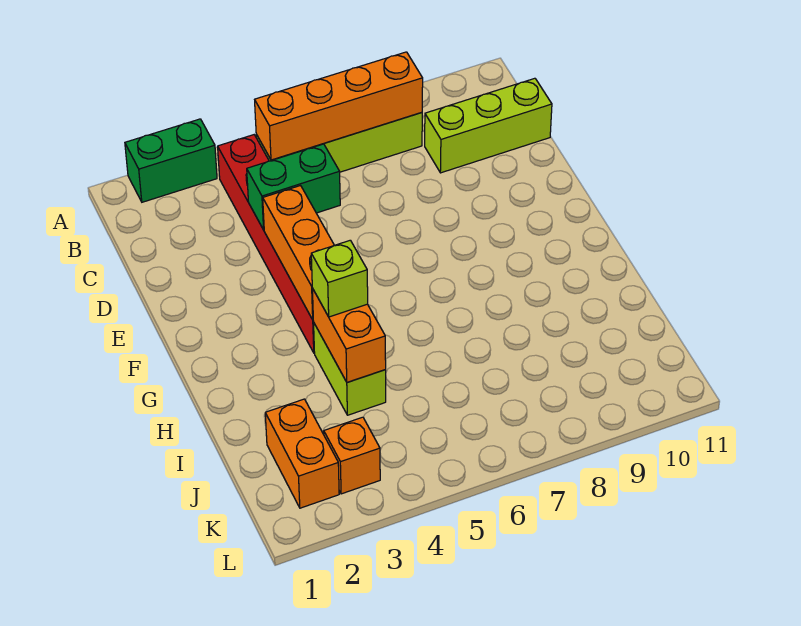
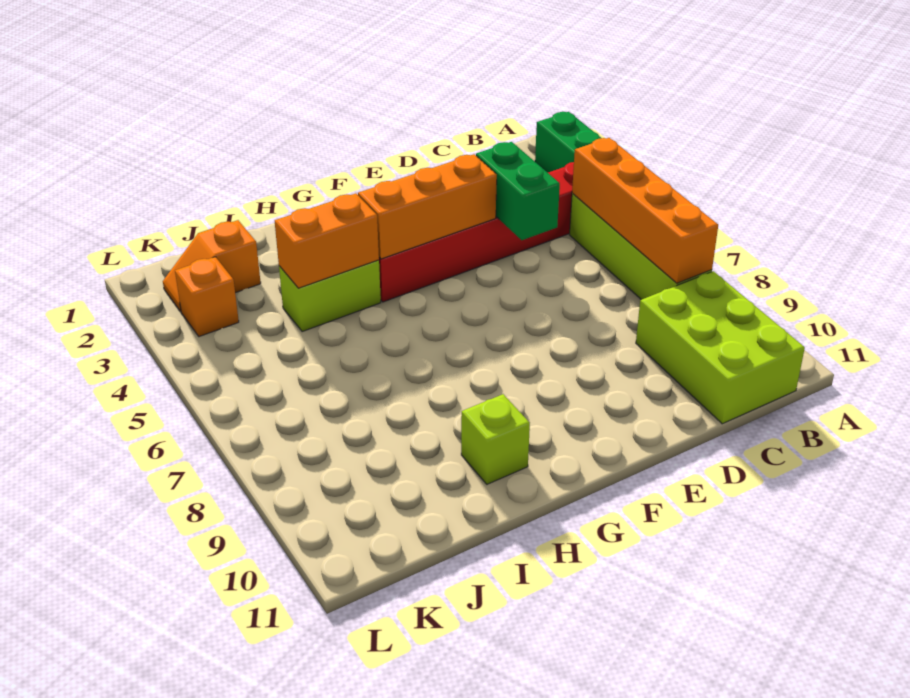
lime 1x3 brick [425,78,552,173] -> lime 2x3 brick [636,271,805,424]
lime 1x1 brick [311,240,368,317] -> lime 1x1 brick moved to [461,394,530,484]
orange 1x2 brick [265,399,339,508] -> orange 1x2 slope [163,220,261,312]

